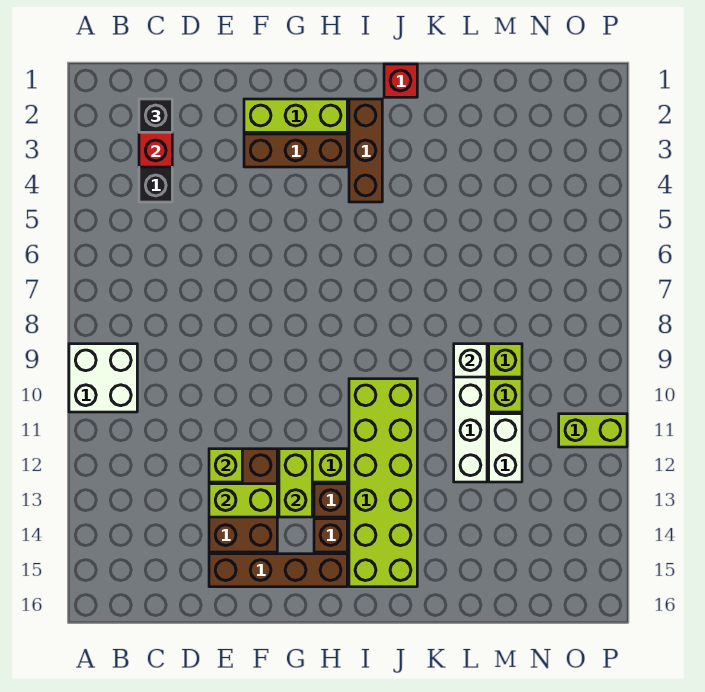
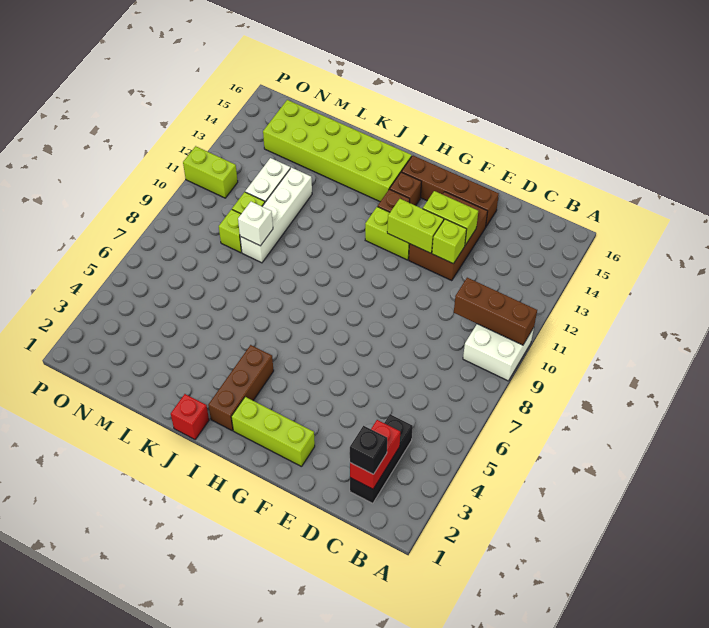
brown 1x3 brick [244,134,347,167] -> brown 1x3 brick moved to [454,278,537,345]
lime 1x2 brick [279,449,312,517] -> lime 1x2 brick turned to [387,199,444,253]
lime 2x6 brick [349,379,417,587] -> lime 2x6 brick turned to [263,100,412,201]

